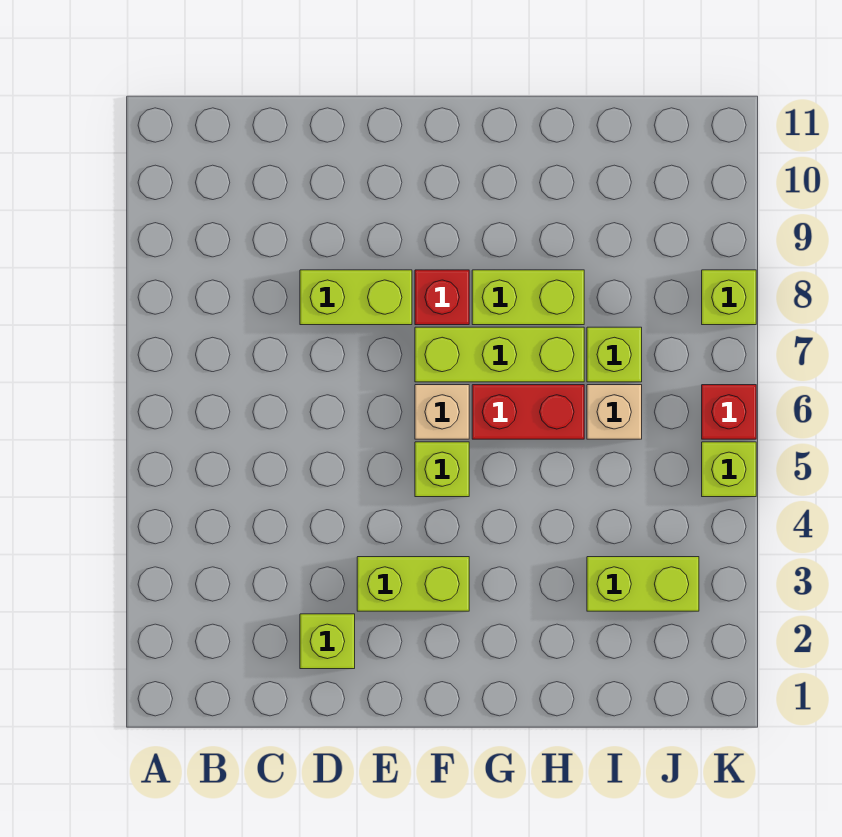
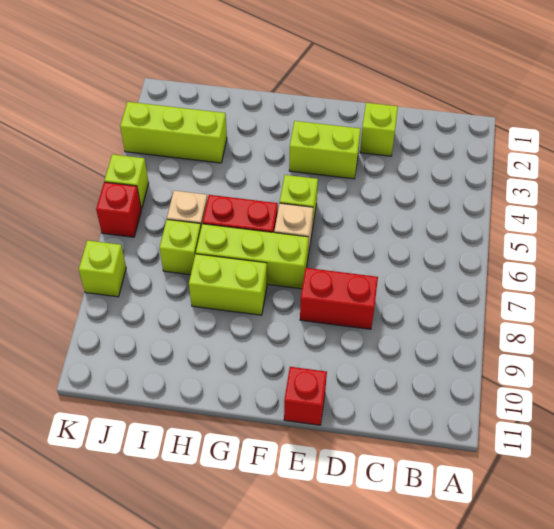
lime 1x2 brick [300,270,412,325] -> red 1x2 brick [300,268,378,329]
red 1x1 brick [415,270,469,325] -> red 1x1 brick moved to [284,367,327,425]
lime 1x2 brick [587,557,699,611] -> lime 1x3 brick [120,102,227,163]

